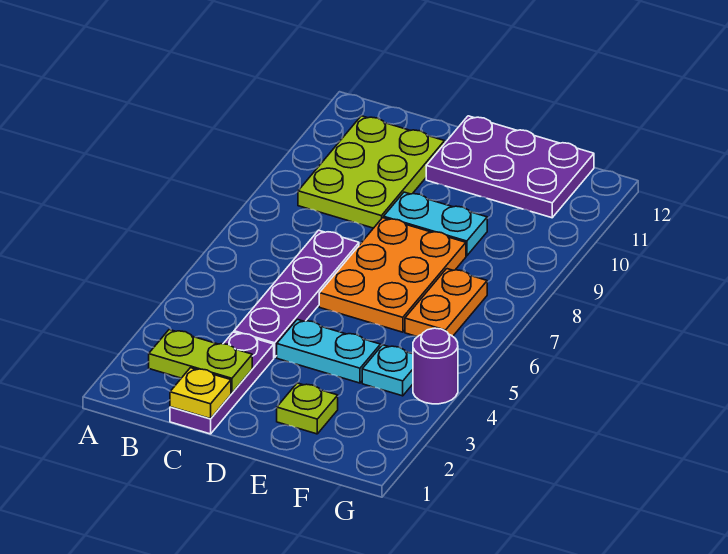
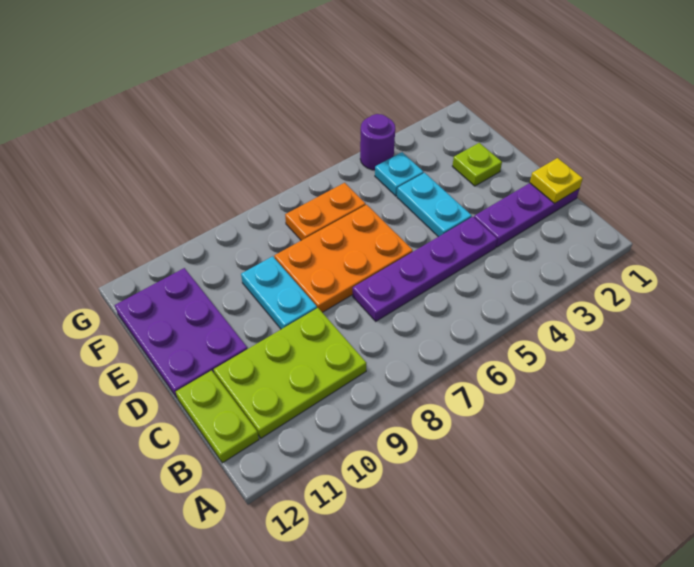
lime 1x2 plate [149,330,252,393] -> lime 1x2 plate moved to [176,371,259,463]

